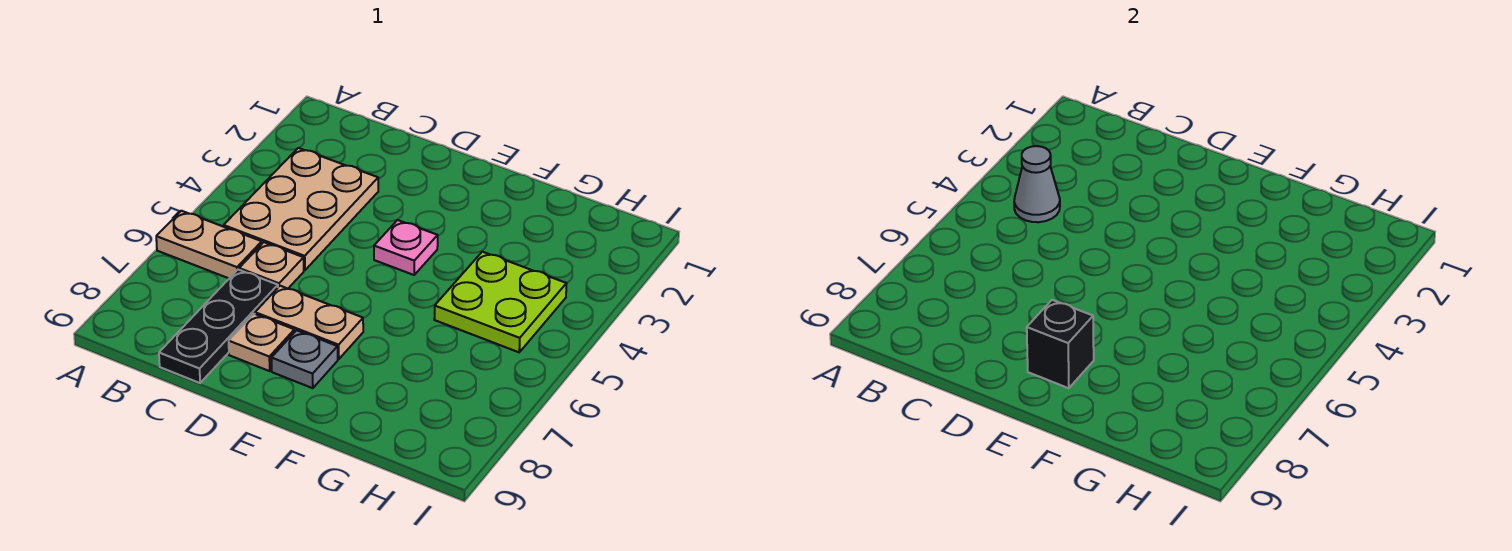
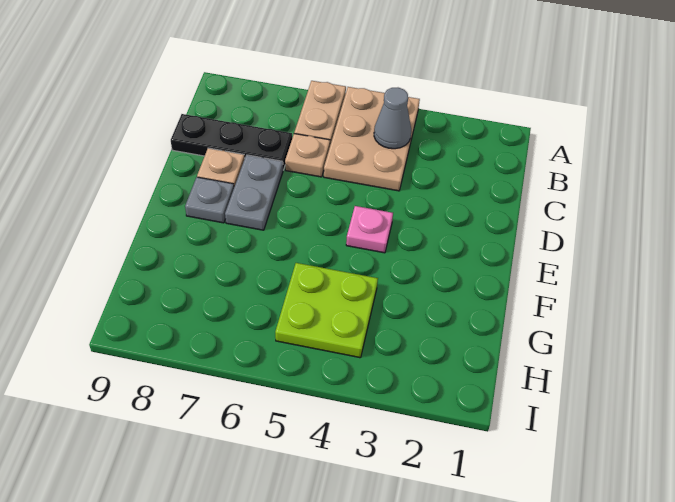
tan 2x3 plate [224,148,378,270] -> tan 2x3 plate turned to [324,87,420,191]
tan 1x2 plate [255,286,363,359] -> grey 1x2 plate [225,155,283,230]
black 1x1 brick [1027,300,1094,388] -> none

